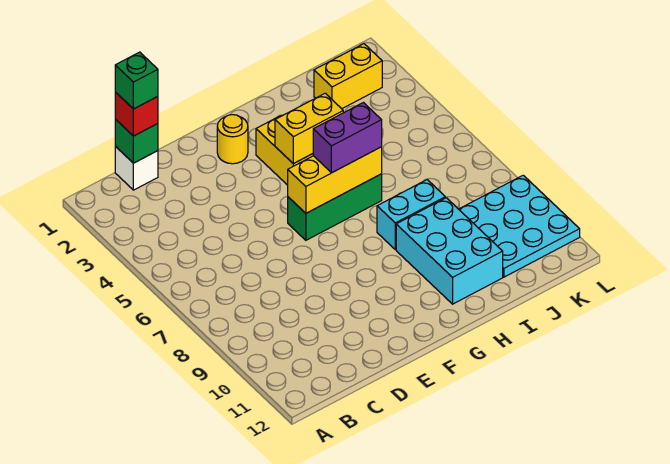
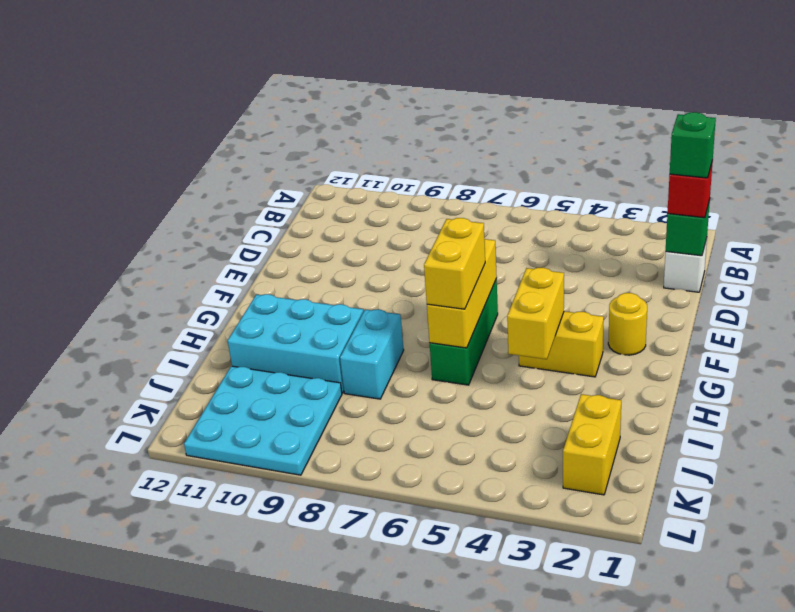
purple 1x2 brick [313,103,382,173] -> yellow 1x2 brick [424,218,485,309]

